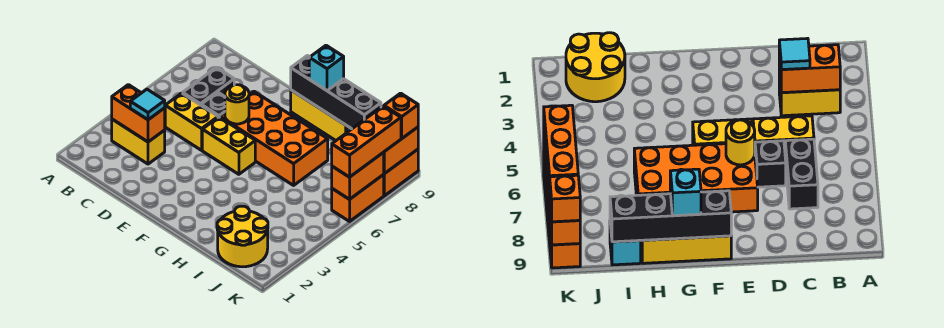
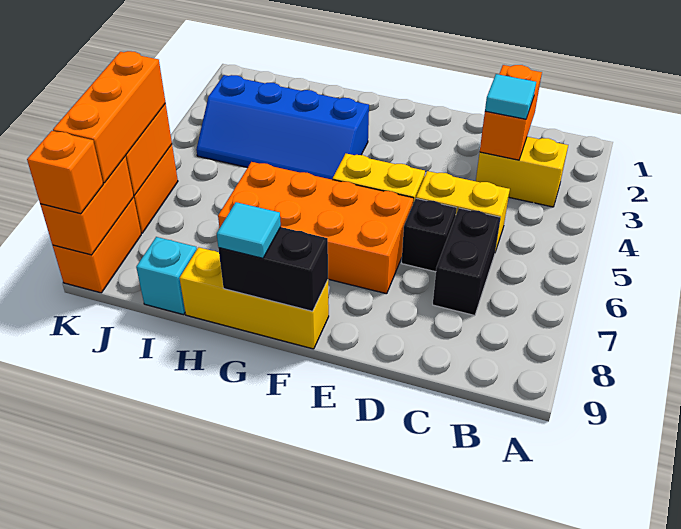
orange 1x2 brick [112,85,165,142] -> orange 1x2 brick turned to [480,65,542,160]
yellow 1x1 round brick [225,85,249,124] -> none
black 1x4 brick [291,56,381,129] -> black 1x2 brick [218,227,328,311]
none -> blue 2x4 slope [196,75,369,180]
cyan 1x1 brick [309,46,344,91] -> cyan 1x1 tile [217,202,281,258]
yellow 2x2 round brick [217,206,268,267] -> none

